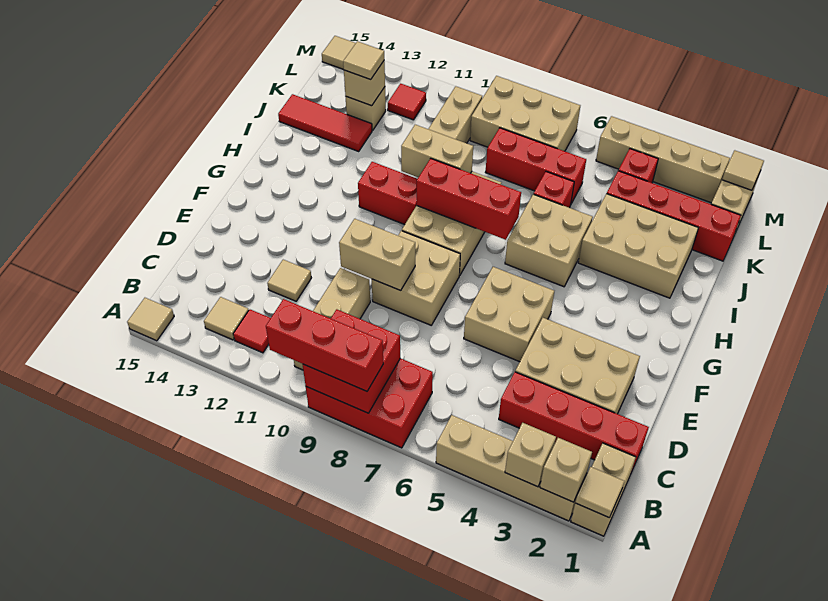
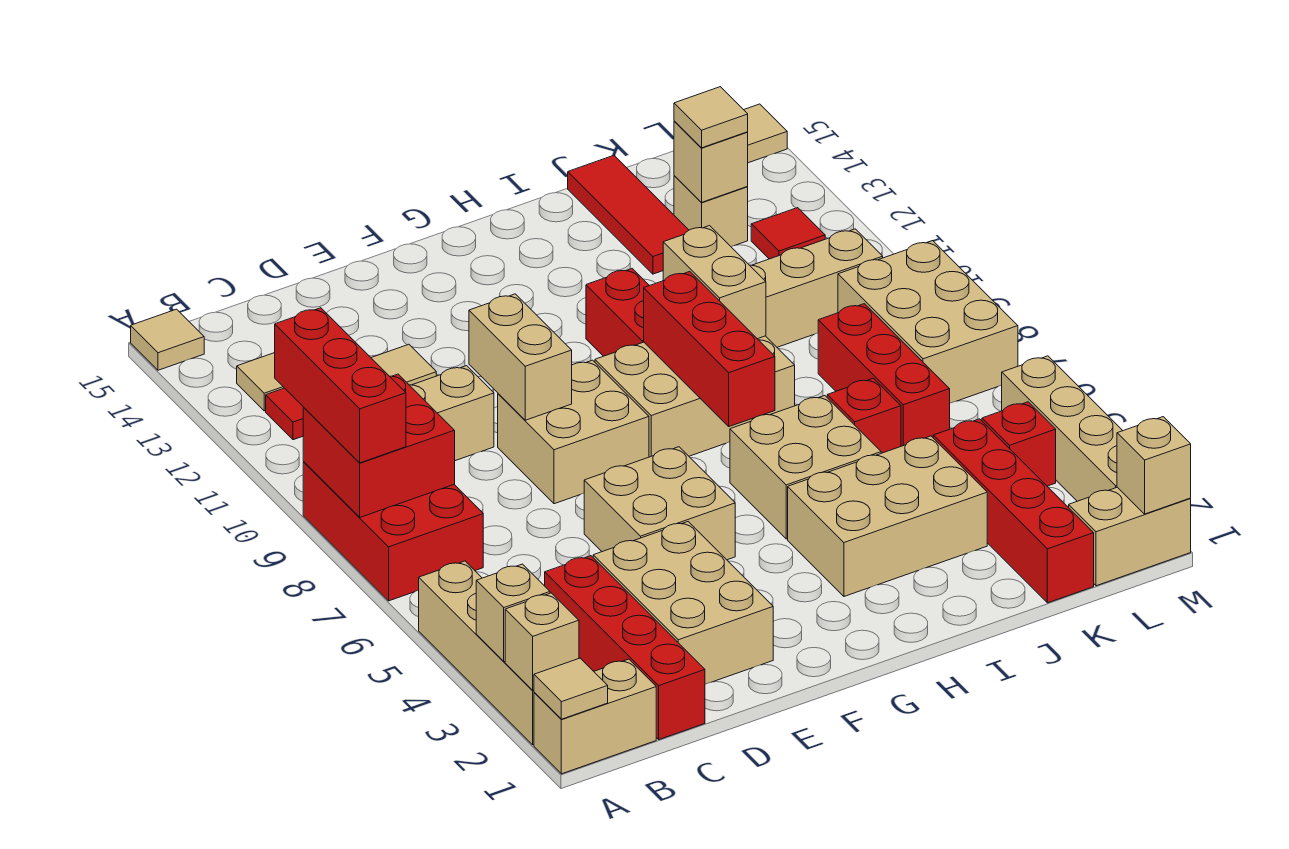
tan 2x3 brick [578,194,698,298] -> tan 2x3 brick turned to [788,436,987,596]
tan 1x1 tile [722,150,764,190] -> tan 1x1 brick [1117,417,1191,514]

